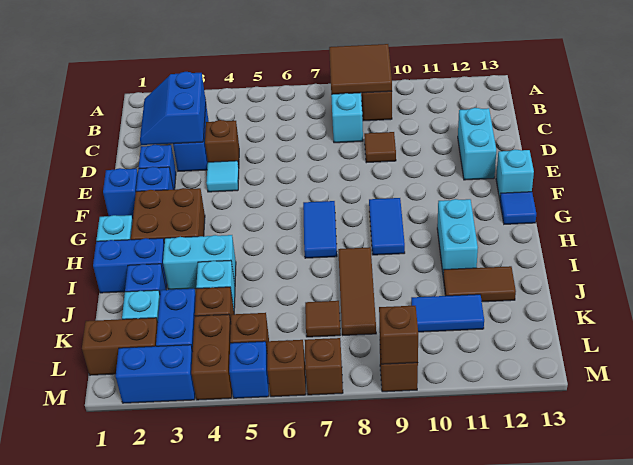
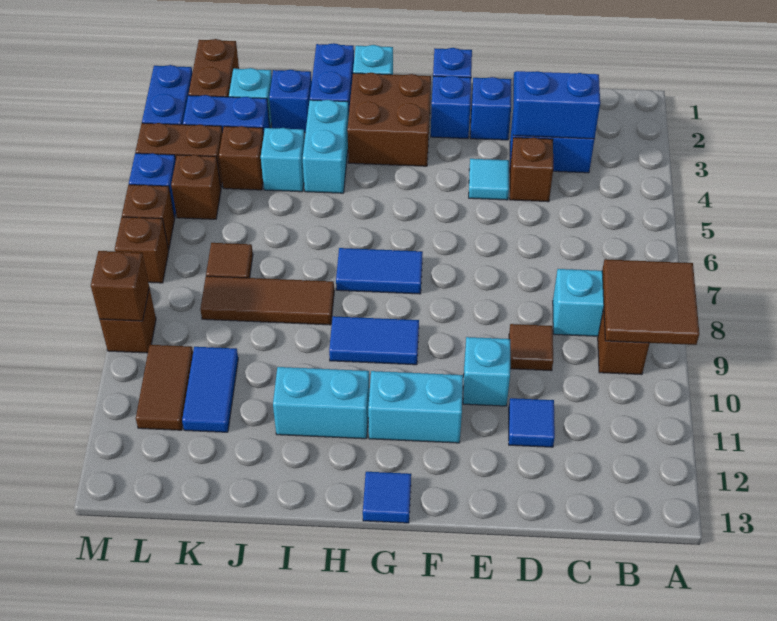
none -> blue 1x1 tile [509,398,555,447]
cyan 1x2 brick [458,108,496,180] -> cyan 1x2 brick moved to [368,371,463,443]
cyan 1x1 brick [496,149,534,199] -> cyan 1x1 brick moved to [463,337,510,406]
brown 1x2 tile [443,266,516,302] -> brown 1x2 tile moved to [136,345,193,430]

